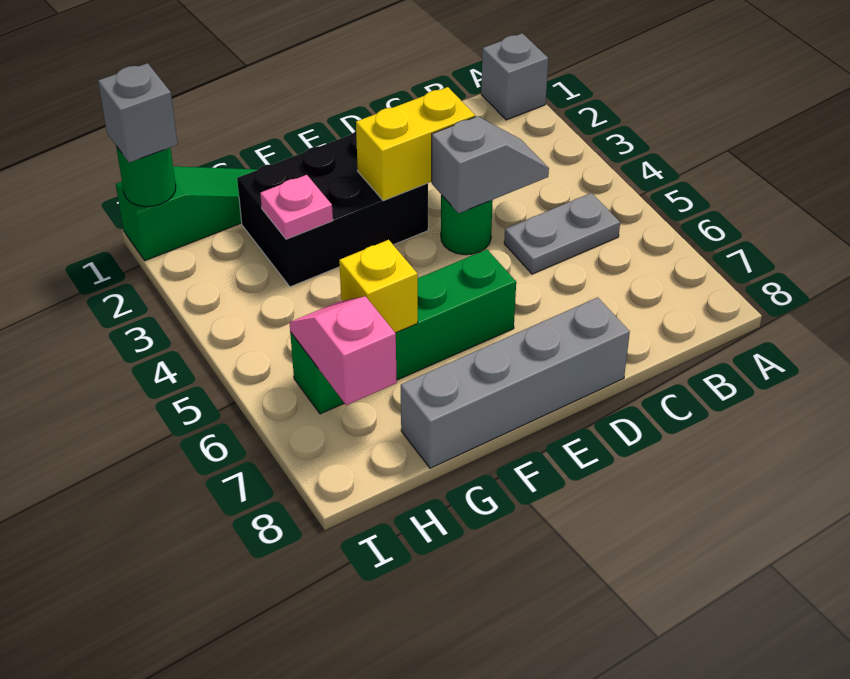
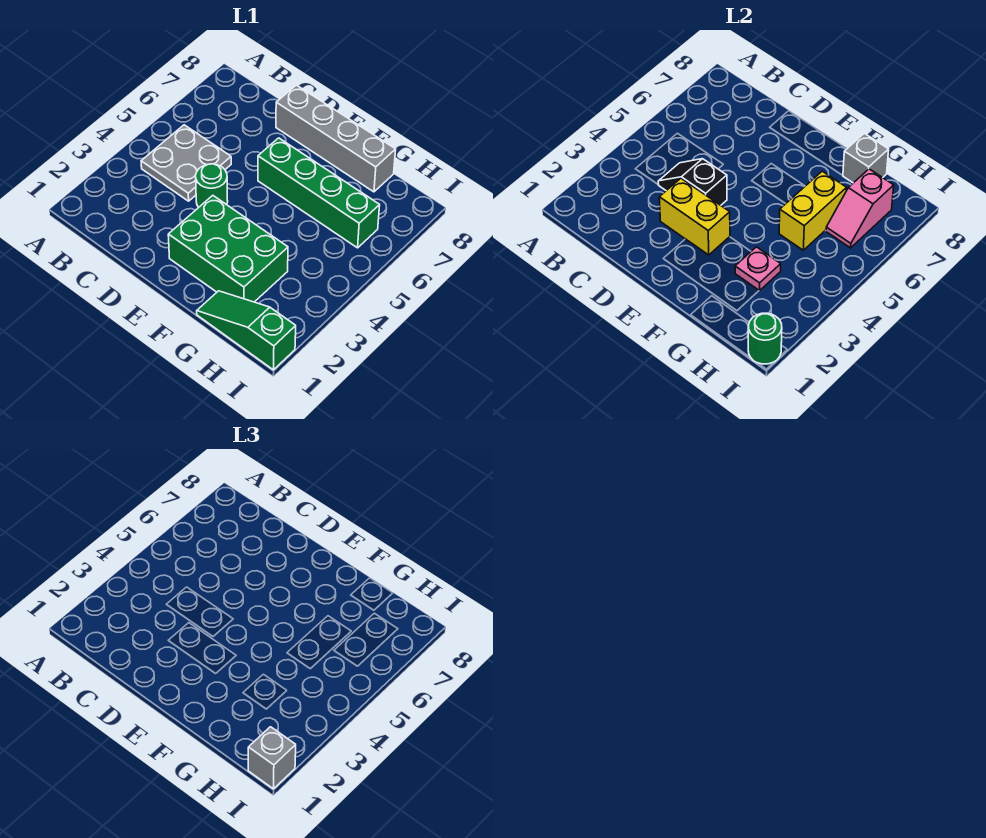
grey 1x1 brick [481,33,548,120] -> grey 1x1 brick moved to [843,133,889,183]
grey 1x2 plate [504,193,620,274] -> grey 2x2 plate [141,125,231,201]
grey 1x2 slope [432,116,549,213] -> black 1x2 slope [658,159,727,205]
black 2x3 brick [237,131,428,287] -> green 2x3 brick [168,196,288,302]
yellow 1x1 brick [339,240,418,333] -> yellow 1x2 brick [779,171,847,250]

